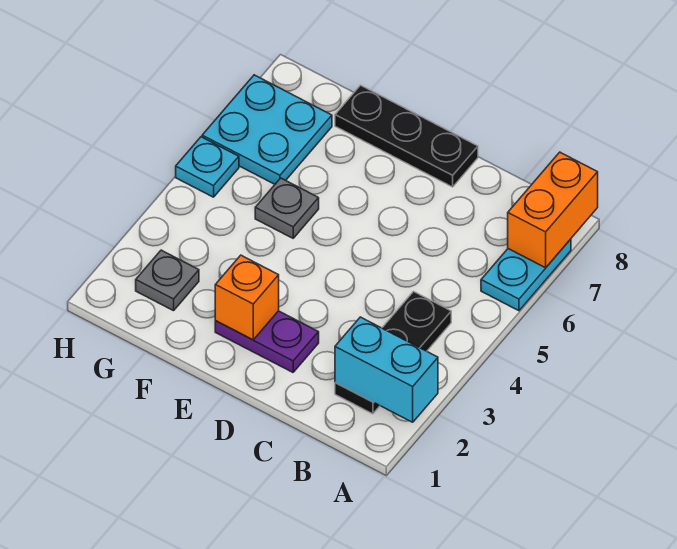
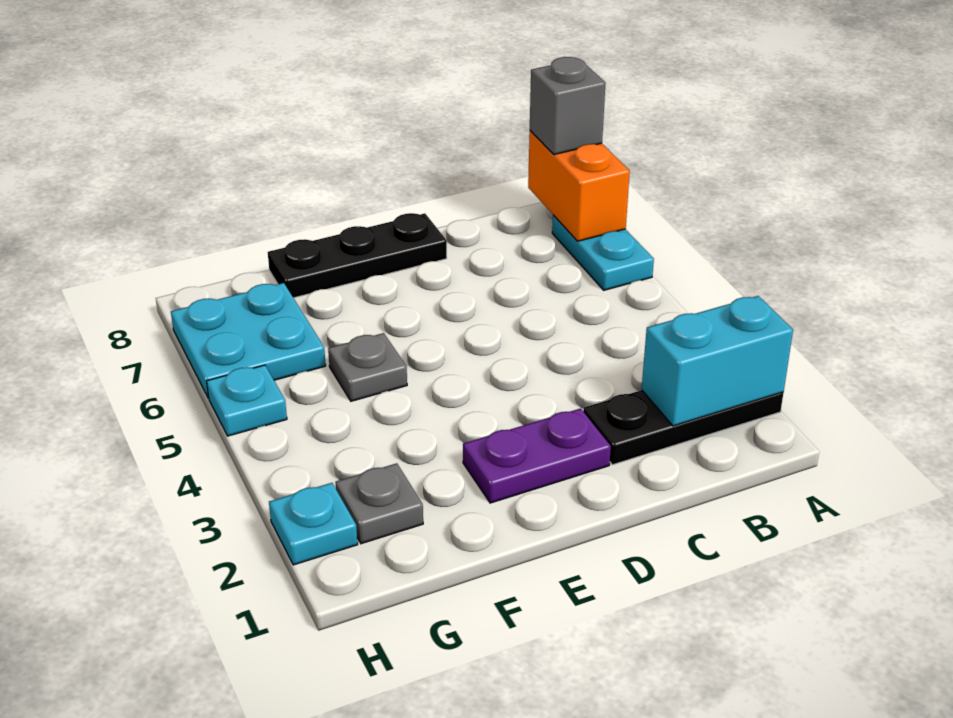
none -> grey 1x1 brick [530,57,605,155]
black 1x3 plate [335,292,451,414] -> black 1x3 plate turned to [583,390,783,465]
orange 1x1 brick [215,255,279,340] -> none
none -> cyan 1x1 plate [269,483,358,565]

